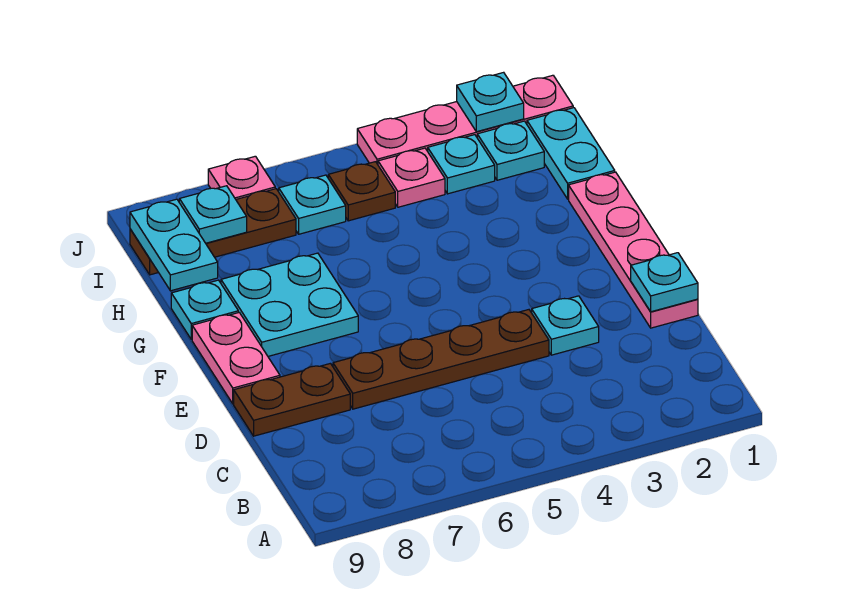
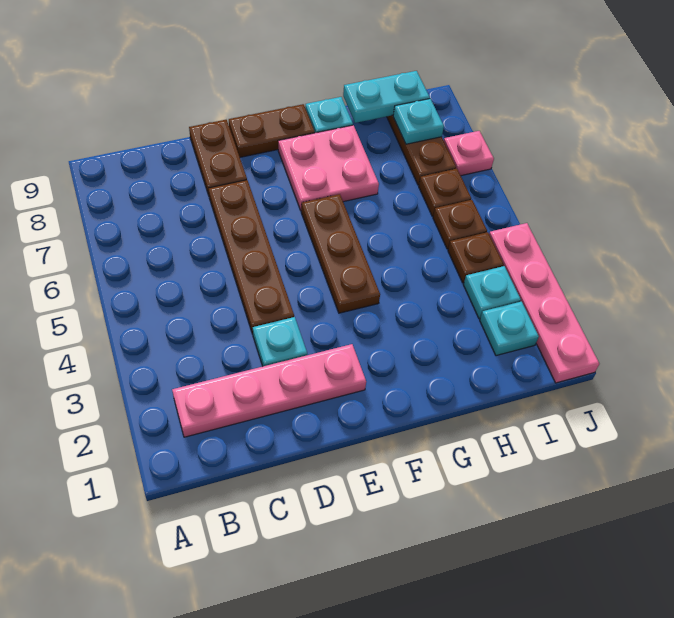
pink 1x4 plate [569,172,698,328] -> pink 1x4 plate moved to [172,344,366,437]
cyan 1x1 plate [631,253,698,312] -> none
pink 1x2 plate [192,313,280,404] -> brown 1x2 plate [229,104,315,157]
none -> brown 1x3 plate [301,194,380,313]
cyan 2x2 plate [221,253,358,356] -> pink 2x2 plate [278,125,379,210]
cyan 1x2 plate [527,108,615,199] -> none
pink 1x1 plate [378,148,445,207] -> brown 1x1 plate [448,232,504,283]
cyan 1x1 plate [279,175,346,234] -> brown 1x1 plate [419,169,471,216]
cyan 1x1 plate [457,72,524,132] -> none

